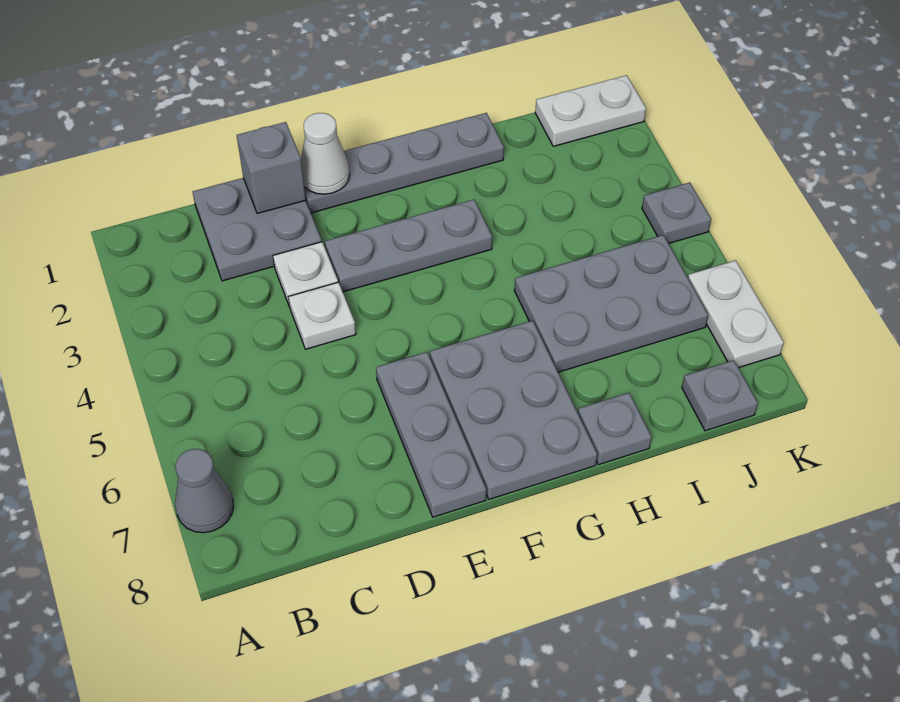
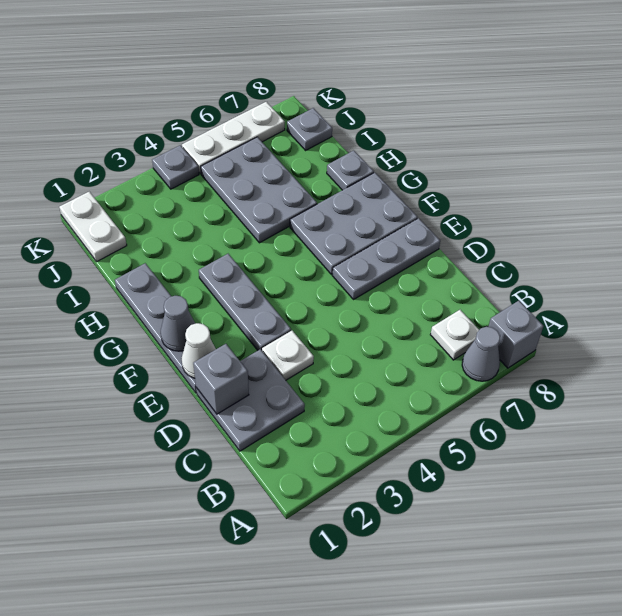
none -> grey 1x1 brick [488,301,544,368]
white 1x1 plate [289,282,356,349] -> white 1x1 plate moved to [430,310,479,360]
none -> grey 1x1 cone [161,296,195,351]
white 1x2 plate [688,260,784,368] -> white 1x3 plate [182,102,285,174]

